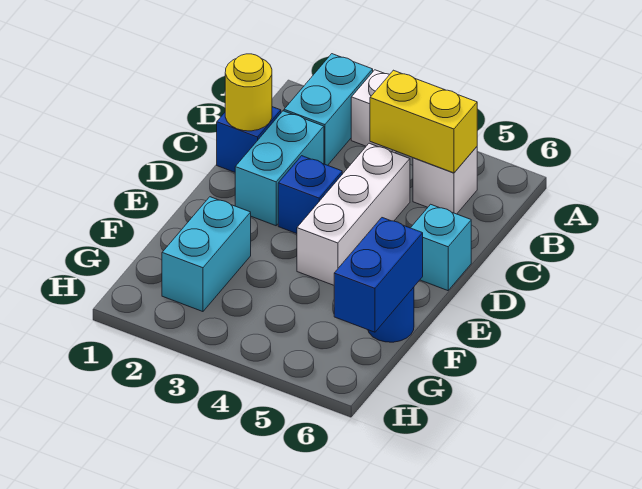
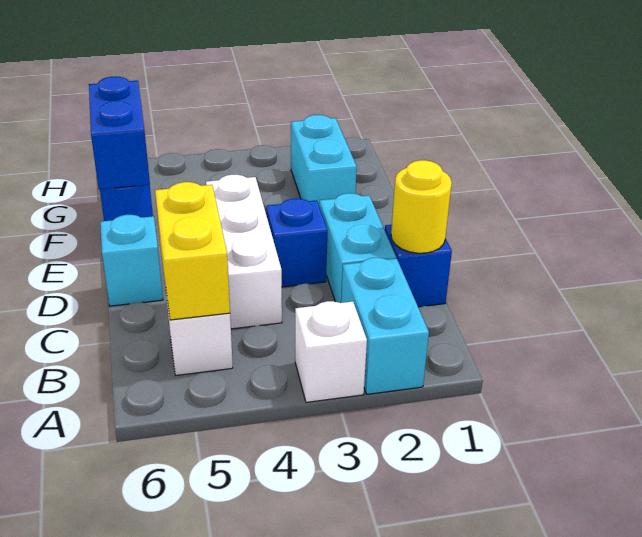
yellow 1x2 brick [370,70,477,173] -> yellow 1x2 brick turned to [155,182,230,320]

